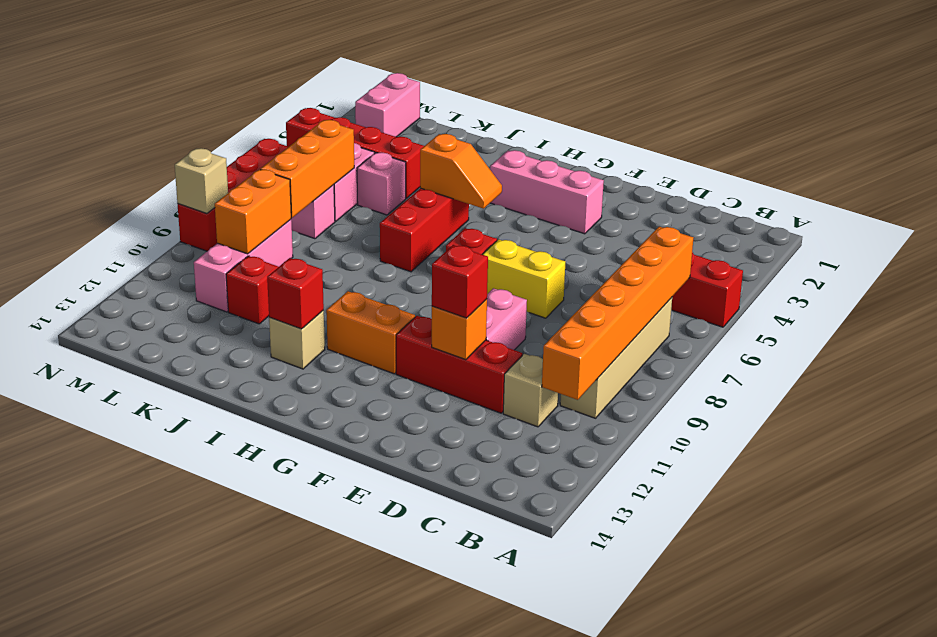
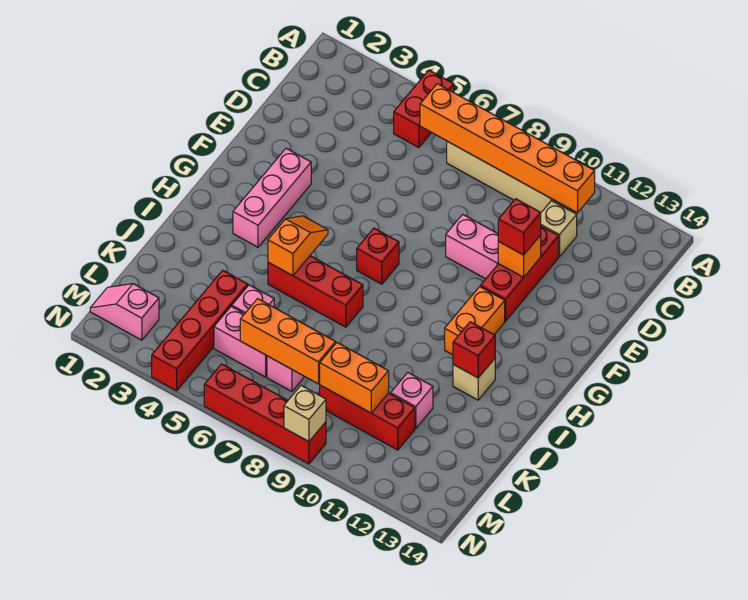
yellow 1x2 brick [482,239,565,318] -> none
red 1x1 brick [226,256,278,324] -> pink 1x1 brick [391,373,433,429]
pink 1x3 brick [194,219,293,312] -> red 1x3 brick [320,385,415,450]
pink 1x2 brick [355,73,420,137] -> pink 1x2 slope [90,284,159,340]

